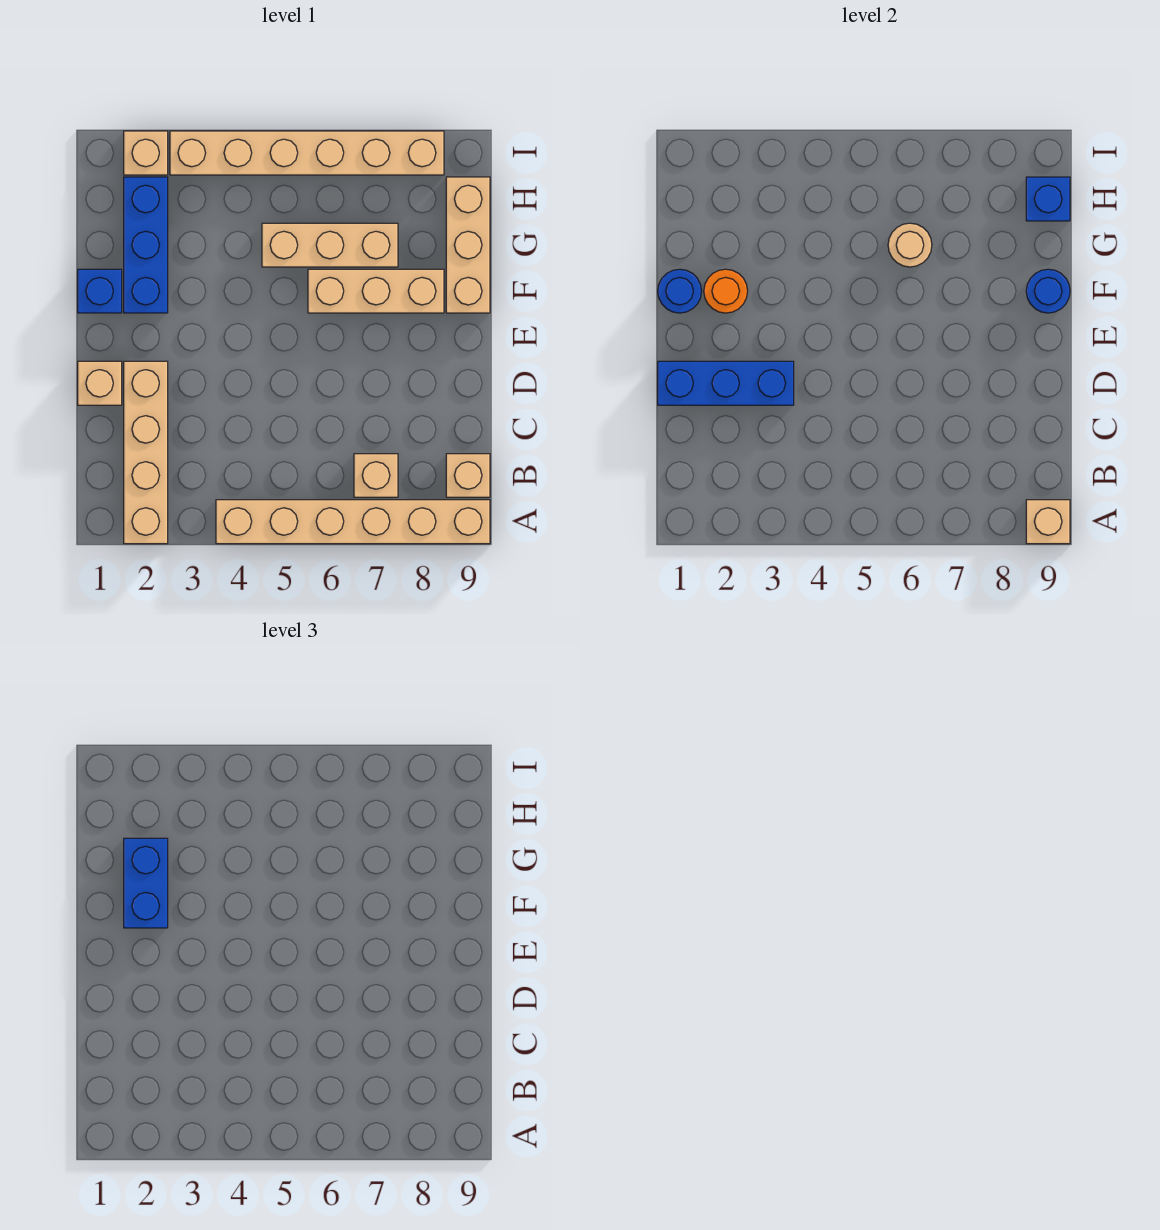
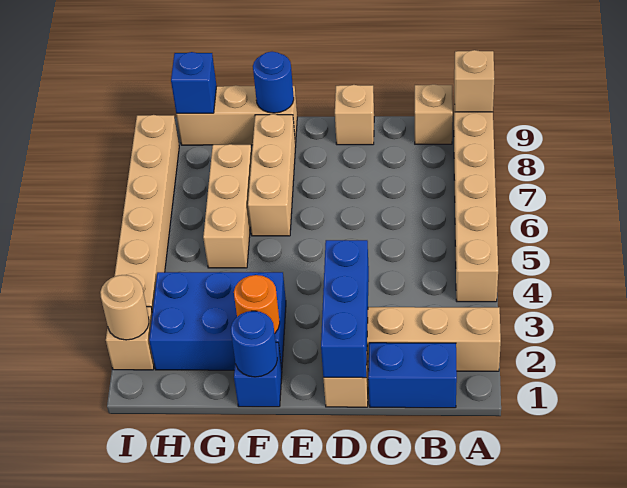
tan 1x1 brick [354,454,398,497] -> tan 1x1 brick moved to [335,85,374,145]
blue 1x3 brick [124,177,168,313] -> blue 2x3 brick [149,272,286,370]
blue 1x2 brick [124,838,168,928] -> blue 1x2 brick moved to [368,343,457,408]
tan 1x1 round brick [888,223,932,267] -> tan 1x1 round brick moved to [100,275,149,340]

